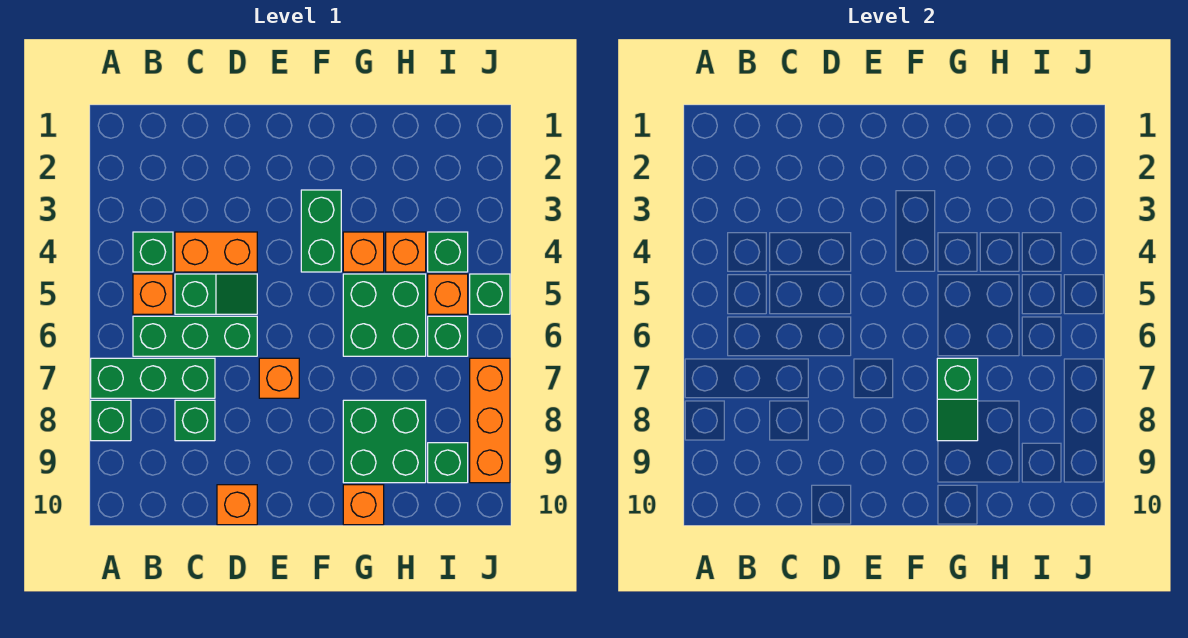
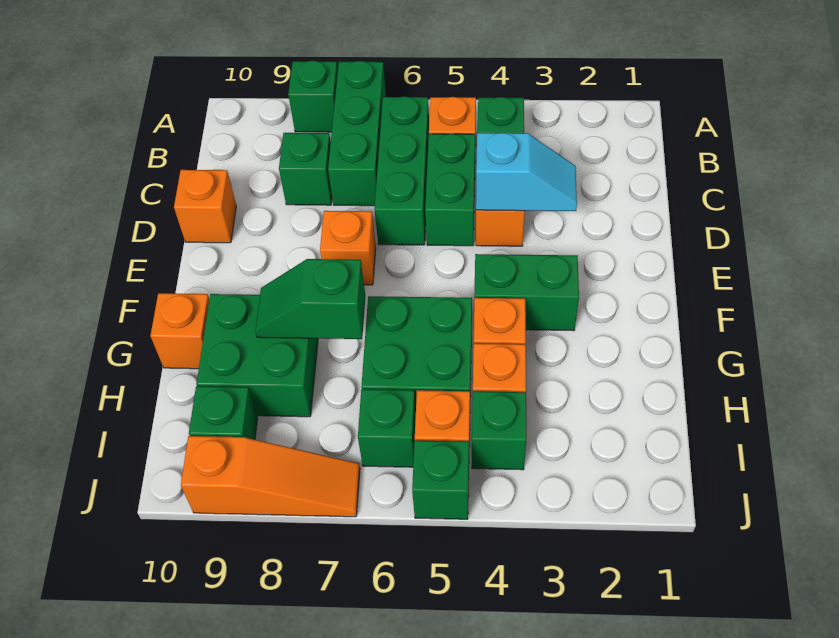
green 1x2 slope [175,274,257,314] -> green 1x2 brick [425,134,475,246]
none -> cyan 1x2 slope [476,133,577,211]
orange 1x3 brick [470,358,510,483] -> orange 1x3 slope [181,436,360,517]

